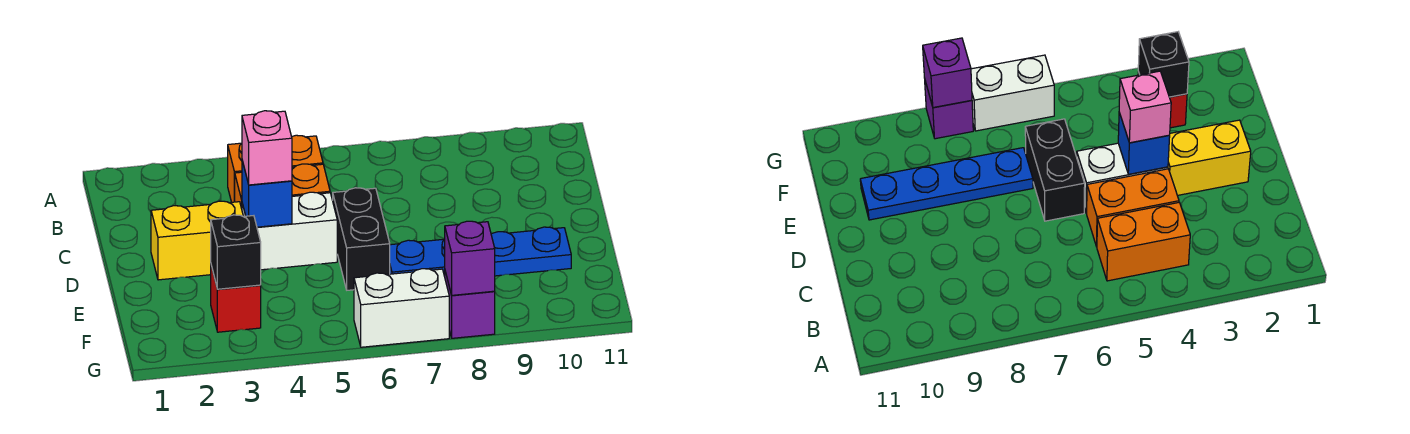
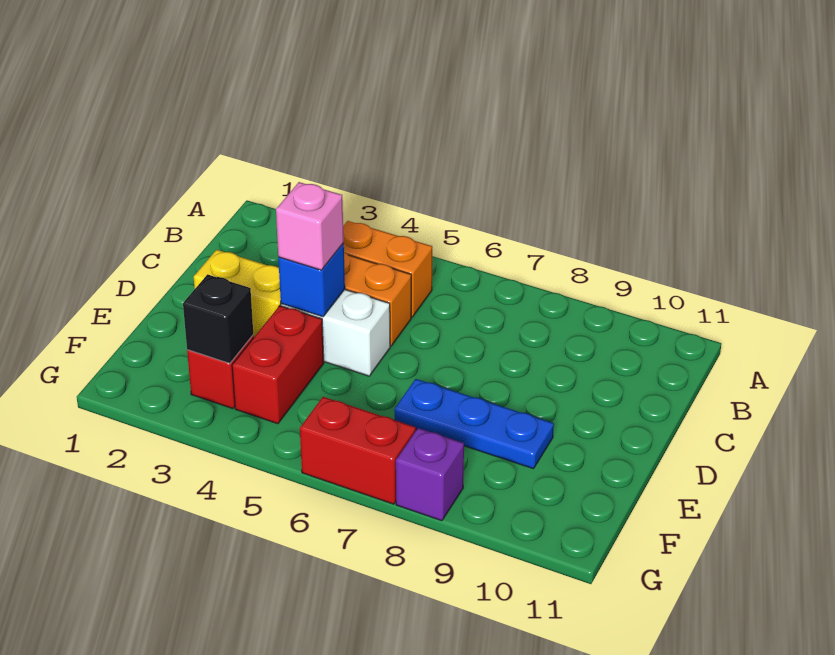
black 1x2 brick [333,188,390,290] -> none
none -> red 1x2 brick [232,306,324,424]
blue 1x4 plate [390,227,571,276] -> blue 1x3 plate [395,379,554,469]
white 1x2 brick [354,269,449,347] -> red 1x2 brick [300,397,416,504]
purple 1x1 brick [445,221,495,295] -> none

